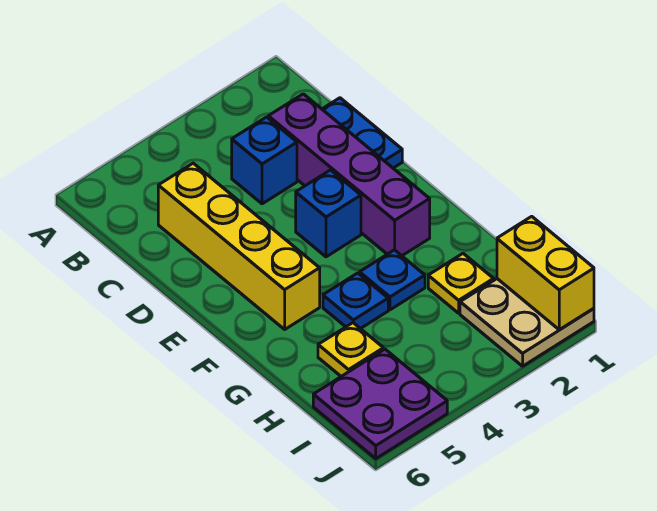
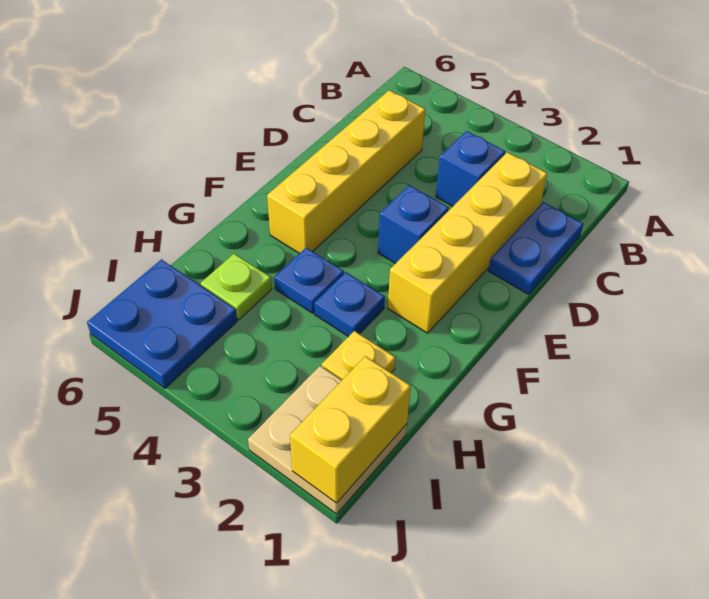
purple 1x4 brick [268,94,430,256] -> yellow 1x4 brick [388,152,547,333]
yellow 1x1 plate [318,323,383,376] -> lime 1x1 plate [201,254,272,320]
purple 2x2 plate [313,349,447,459] -> blue 2x2 plate [87,259,237,388]

